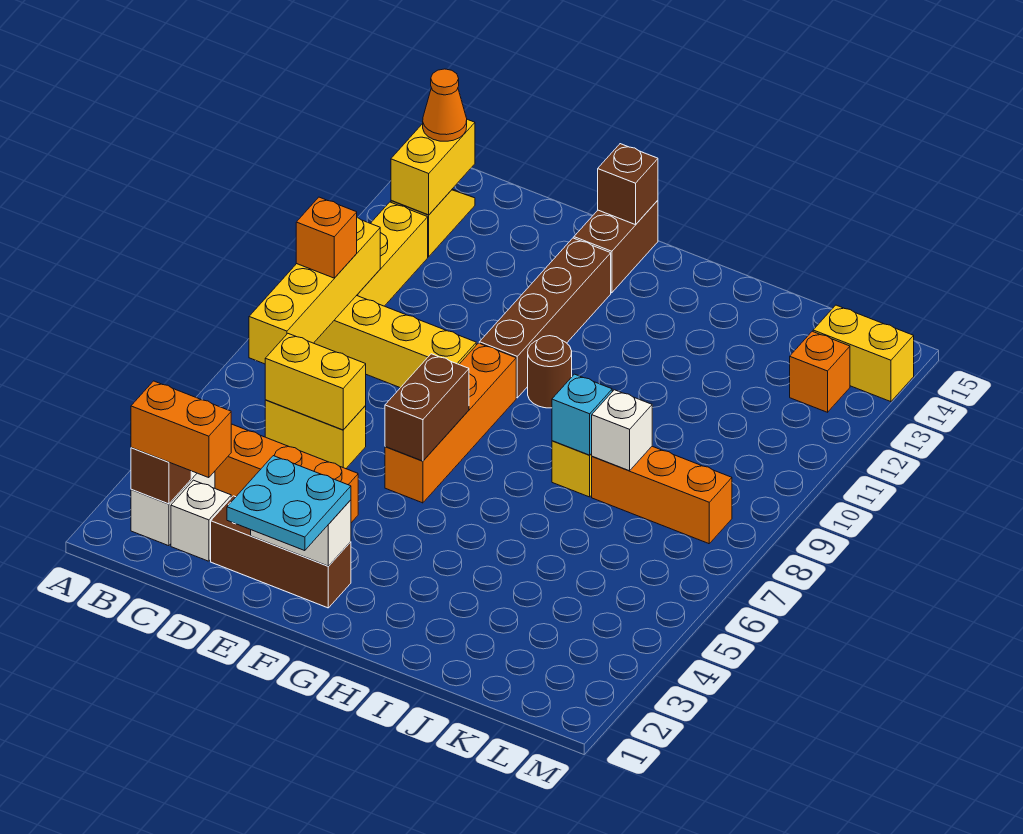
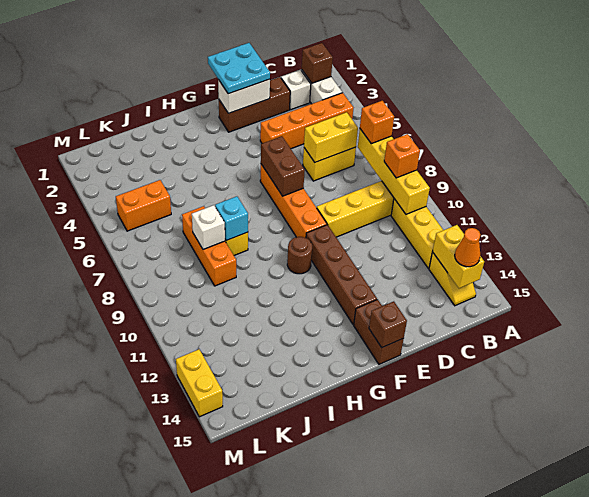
orange 1x2 brick [131,381,231,478] -> orange 1x2 brick moved to [116,180,171,231]
orange 1x3 brick [592,446,732,544] -> orange 1x3 brick turned to [182,206,236,286]
orange 1x1 brick [790,331,850,412] -> orange 1x1 brick moved to [360,101,394,144]
yellow 1x2 brick [813,305,914,402] -> yellow 1x2 brick turned to [176,349,223,417]

